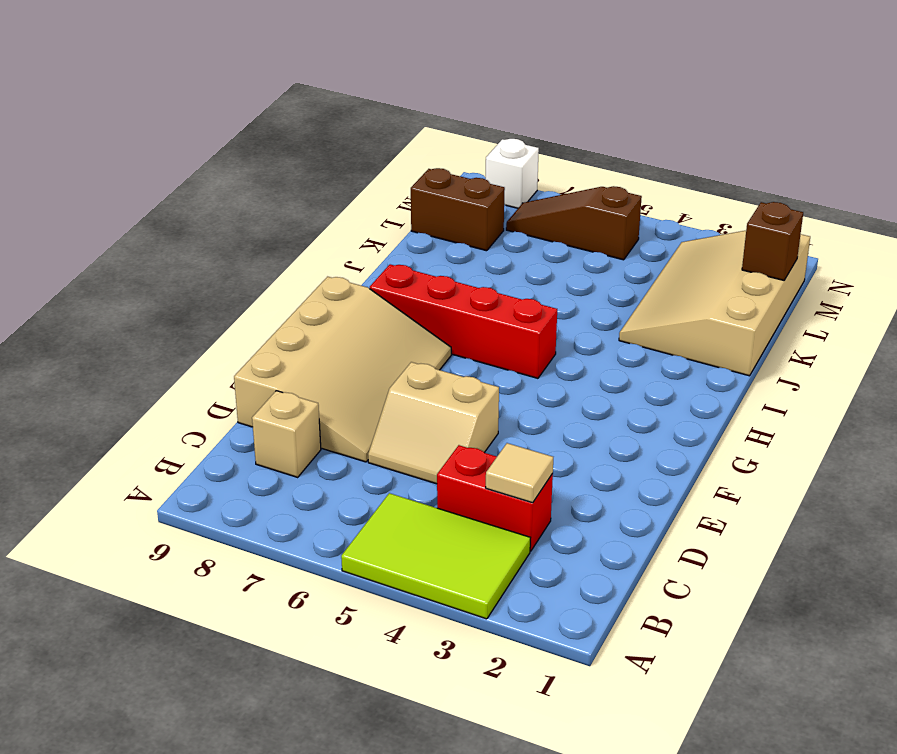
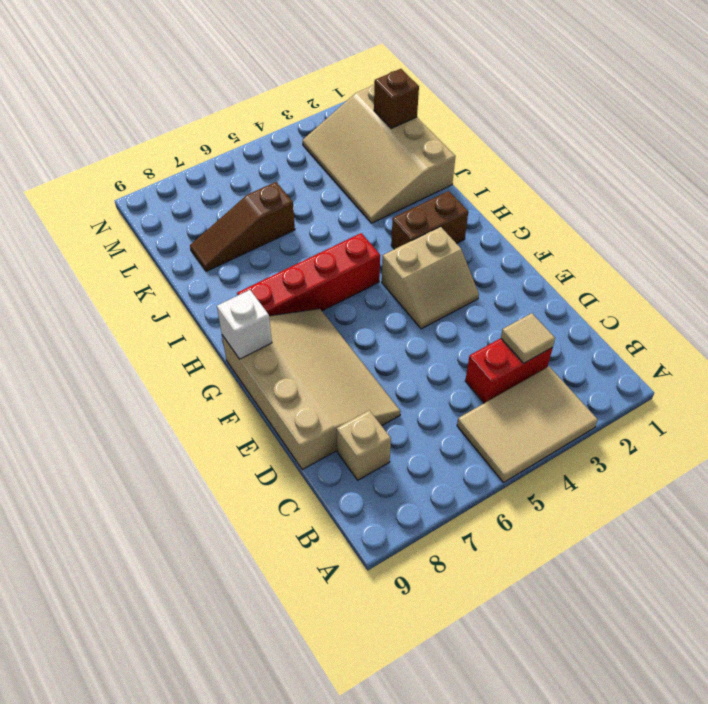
lime 2x3 tile [341,493,530,619] -> tan 2x3 tile [457,367,598,483]
tan 2x2 slope [368,362,499,484] -> tan 2x2 slope moved to [382,227,479,329]
brown 1x2 brick [411,168,505,251] -> brown 1x2 brick moved to [391,191,468,249]
brown 1x3 slope [506,186,642,260] -> brown 1x3 slope moved to [190,182,295,271]
white 1x1 brick [486,139,539,208] -> white 1x1 brick moved to [217,290,272,359]

